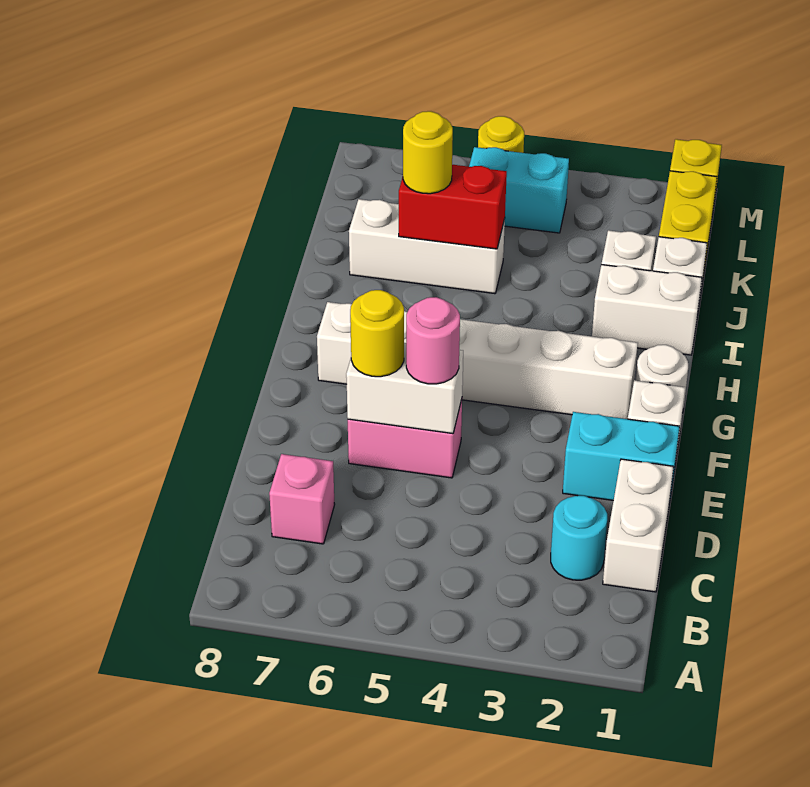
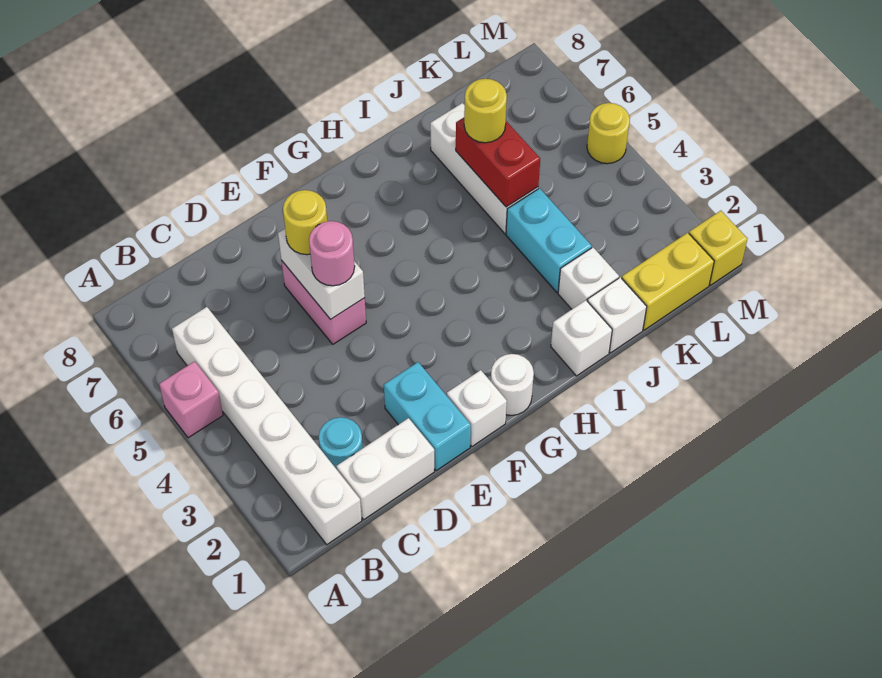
pink 1x1 brick [269,454,335,544] -> pink 1x1 brick moved to [159,361,223,438]
white 1x6 brick [317,302,638,419] -> white 1x6 brick moved to [172,307,362,545]
white 1x2 brick [592,265,702,355] -> white 1x1 brick [551,300,612,376]
cyan 1x2 brick [469,147,569,233] -> cyan 1x2 brick moved to [506,188,592,292]

